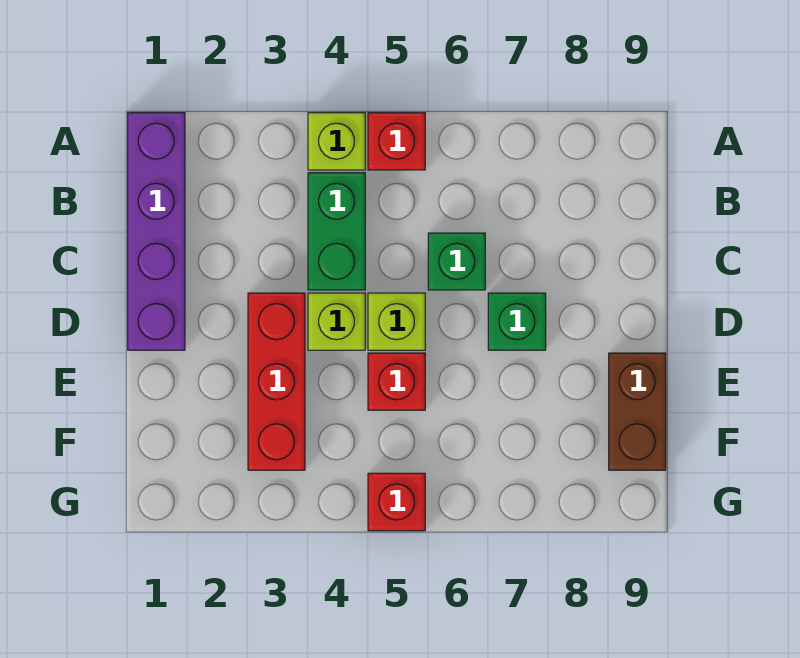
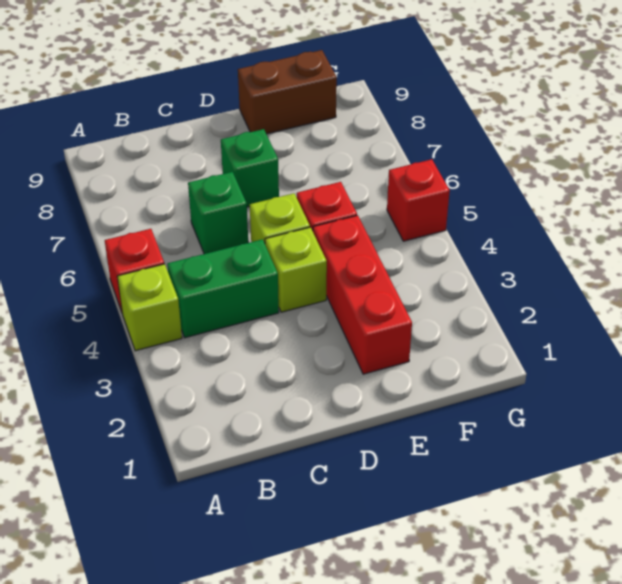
purple 1x4 brick [128,113,185,350] -> none
red 1x3 brick [248,293,305,470] -> red 1x3 brick turned to [313,215,412,374]

